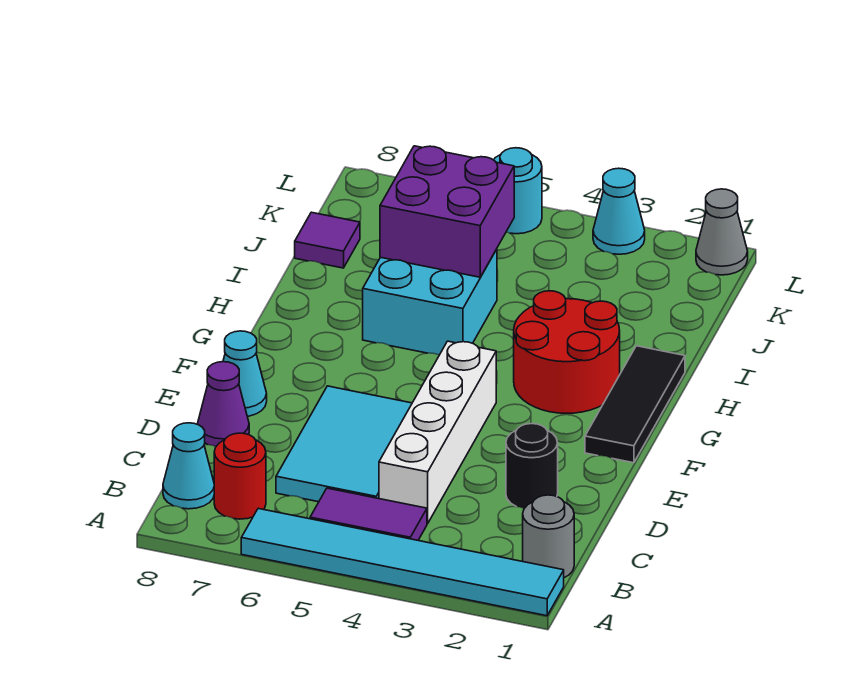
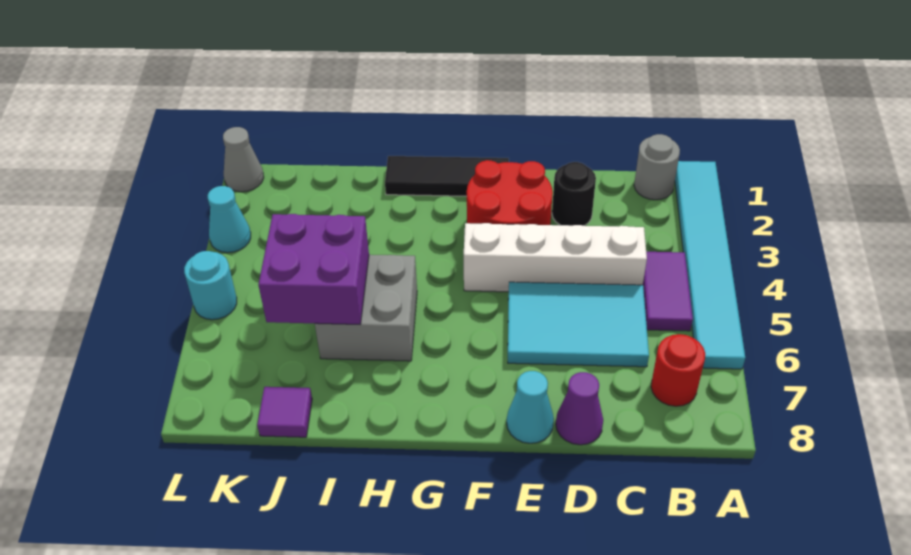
cyan 1x1 cone [163,423,214,509] -> none
red 2x2 round brick [514,291,620,413] -> red 2x2 round brick moved to [467,160,553,225]
cyan 2x2 brick [363,249,497,355] -> grey 2x2 brick [315,255,417,361]

